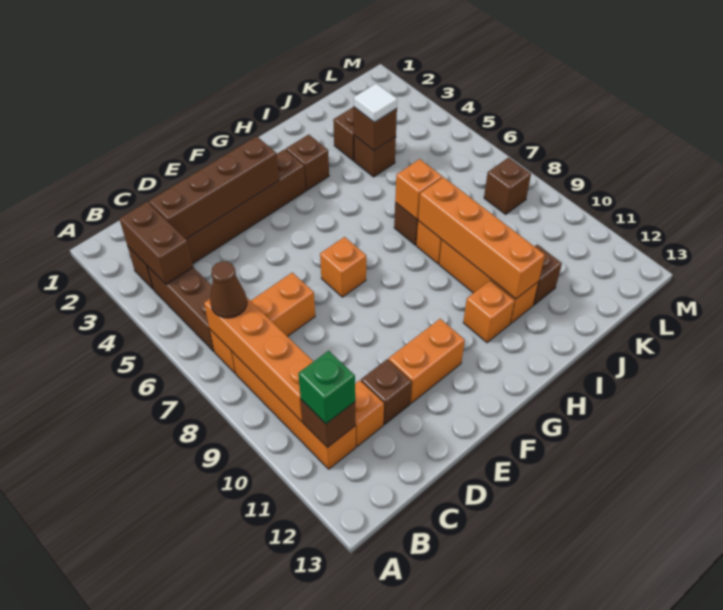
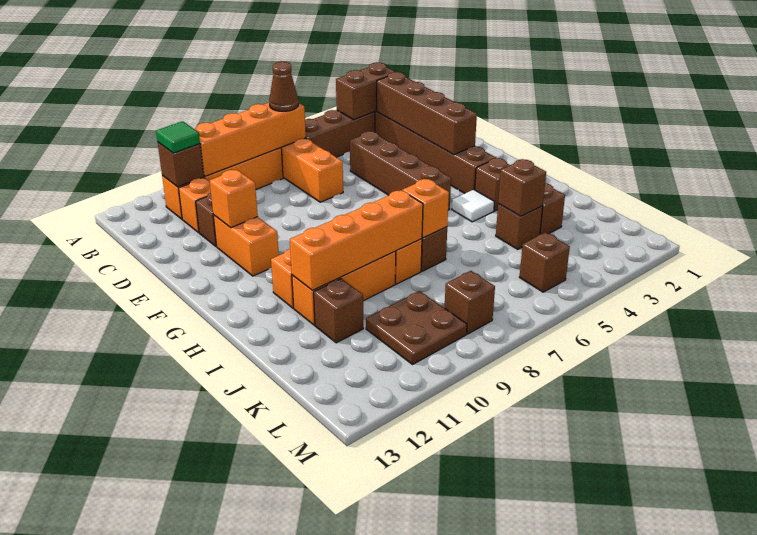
green 1x1 brick [298,351,355,424] -> green 1x1 tile [156,121,200,153]
none -> brown 1x4 brick [350,131,451,210]
orange 1x1 brick [320,237,366,297] -> orange 1x1 brick moved to [210,170,258,228]
white 1x1 tile [354,83,397,122] -> white 1x1 tile moved to [452,190,494,222]
none -> brown 2x2 plate [366,291,467,364]
none -> brown 1x1 brick [520,232,570,292]

